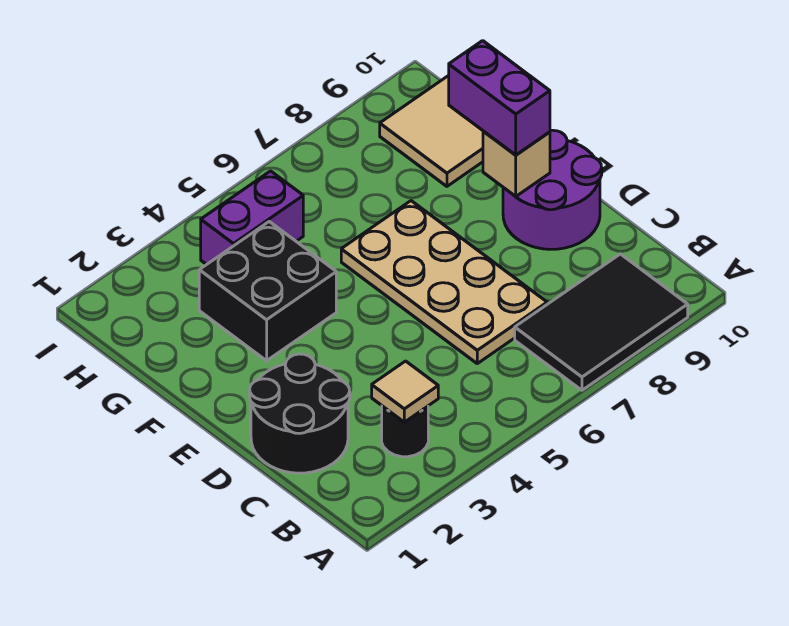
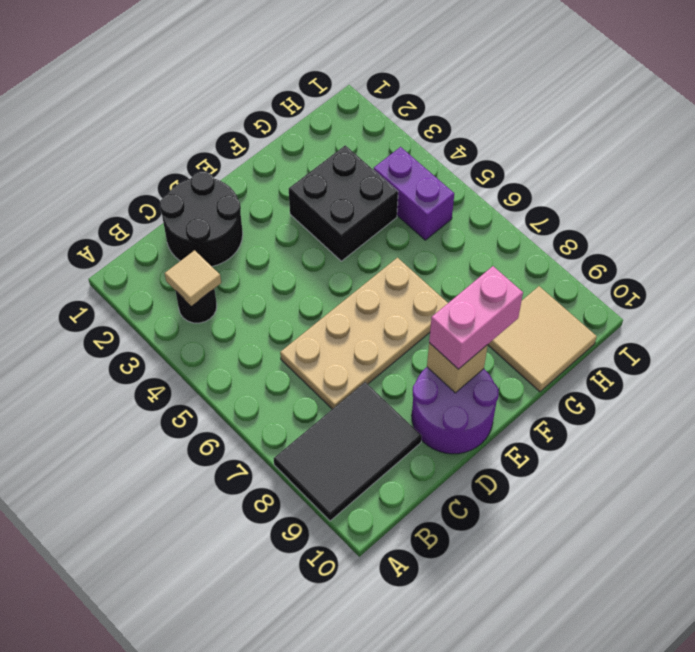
black 2x3 tile [515,254,688,390] -> black 2x3 tile turned to [274,382,422,521]
purple 1x2 brick [449,41,550,155] -> pink 1x2 brick [429,266,523,369]

